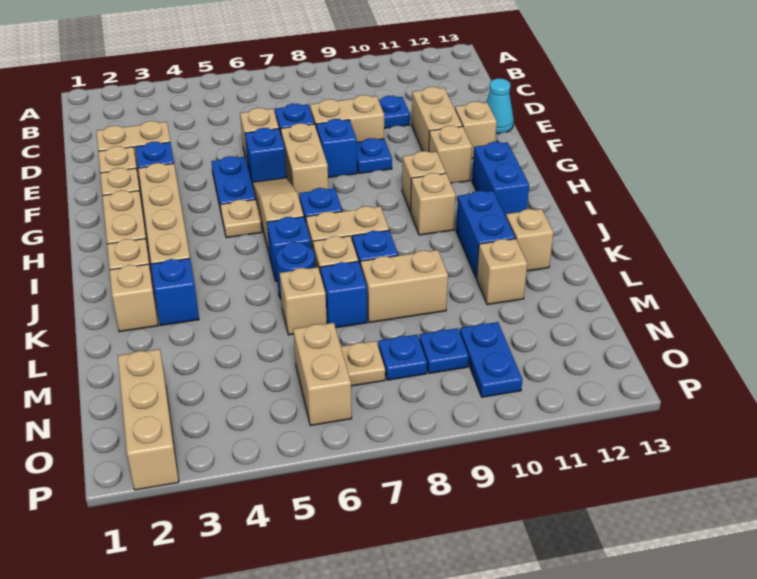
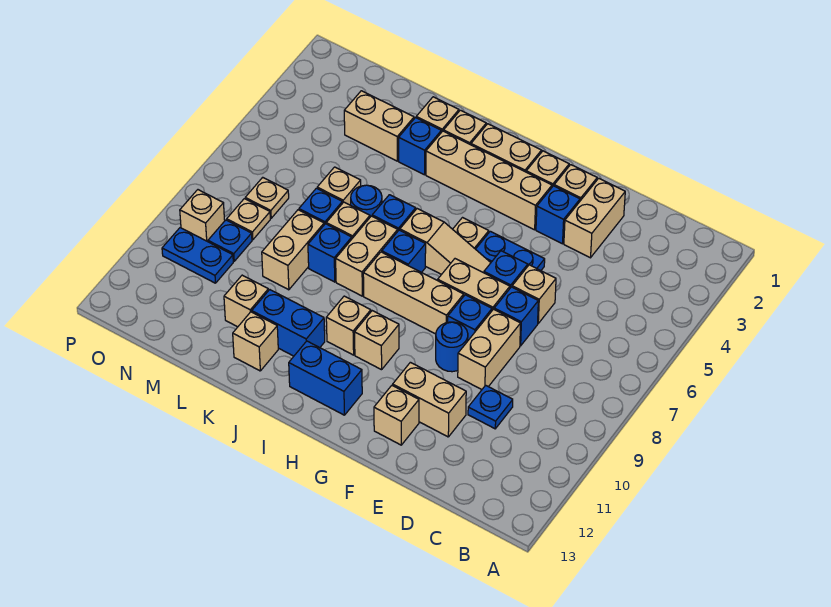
cyan 1x1 cone [487,78,514,134] -> none
blue 1x1 plate [357,138,392,173] -> blue 1x1 round brick [436,322,468,372]
tan 1x1 brick [428,126,472,183] -> tan 1x1 brick moved to [180,190,225,242]
tan 1x3 brick [118,349,179,490] -> tan 1x3 brick moved to [363,252,464,334]
tan 1x2 brick [293,323,352,426] -> tan 1x2 brick moved to [344,91,414,161]
blue 1x1 plate [378,335,427,380] -> tan 1x1 plate [227,199,270,240]

